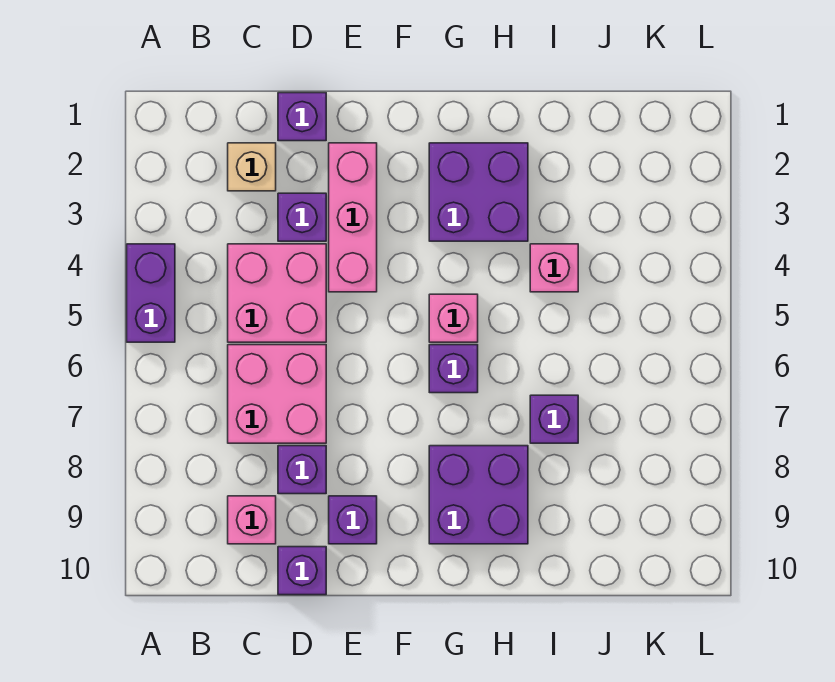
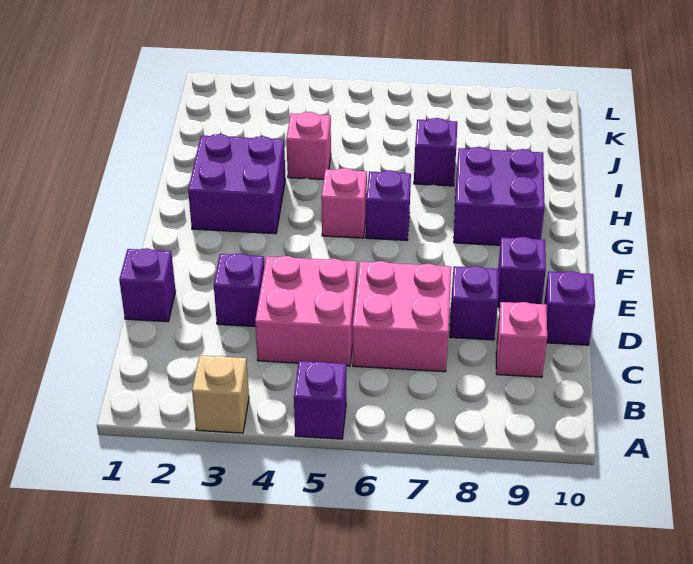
purple 1x2 brick [127,244,175,342] -> purple 1x1 brick [294,361,346,439]
tan 1x1 brick [228,143,276,191] -> tan 1x1 brick moved to [192,355,249,433]
pink 1x3 brick [329,143,377,292] -> none

